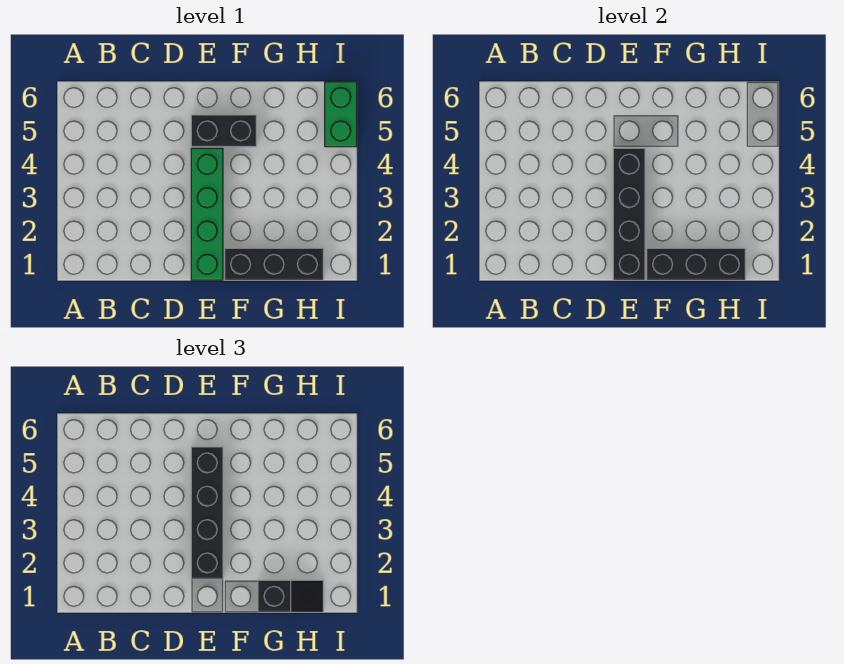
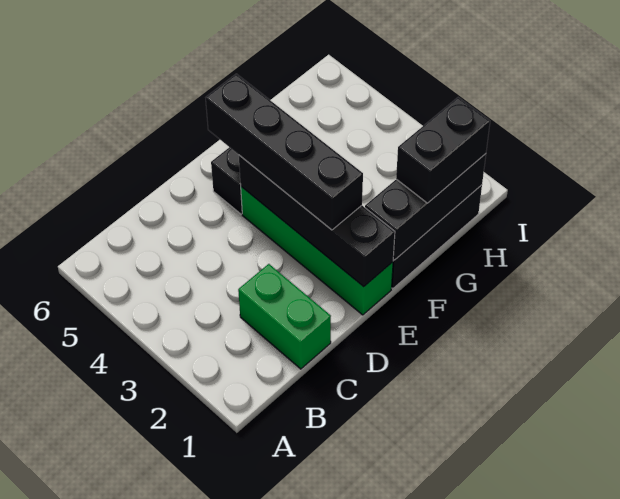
black 1x2 slope [258,580,323,612] -> black 1x2 brick [396,97,490,203]
green 1x2 brick [325,82,357,147] -> green 1x2 brick moved to [238,264,331,369]

